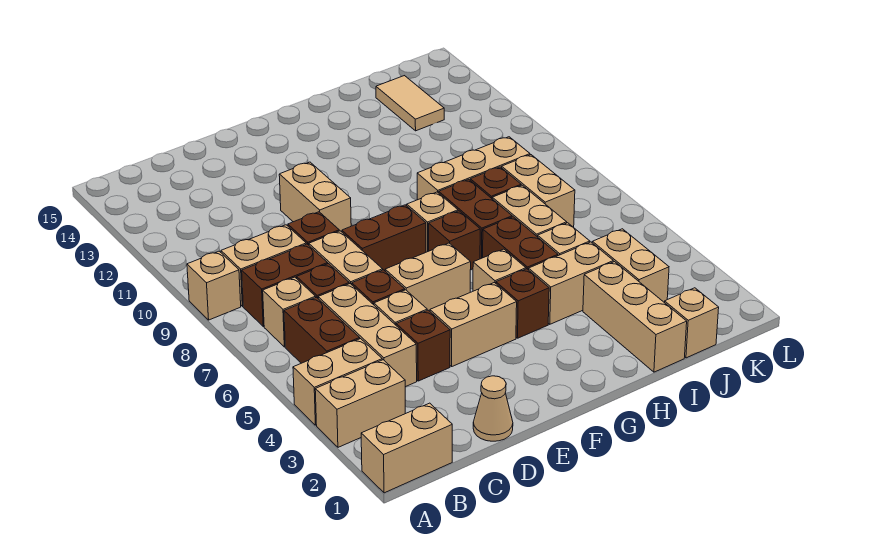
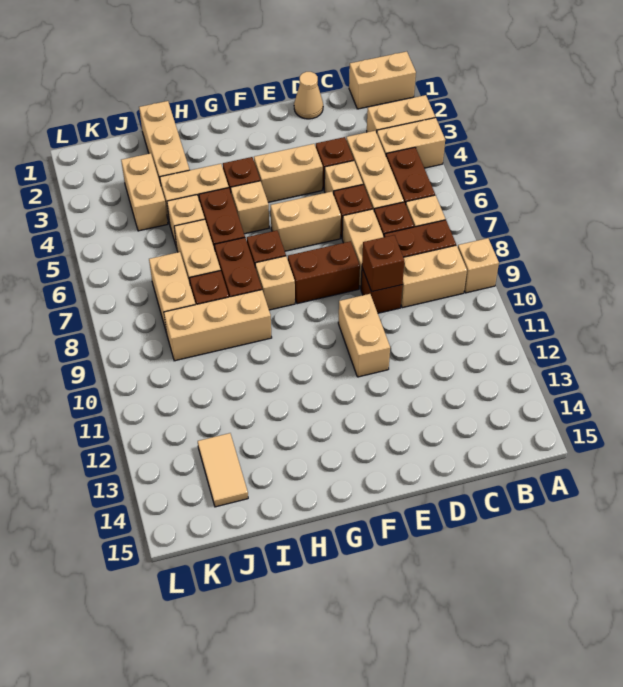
none -> brown 1x1 brick [362,235,404,292]
tan 1x1 brick [665,288,719,358] -> none

